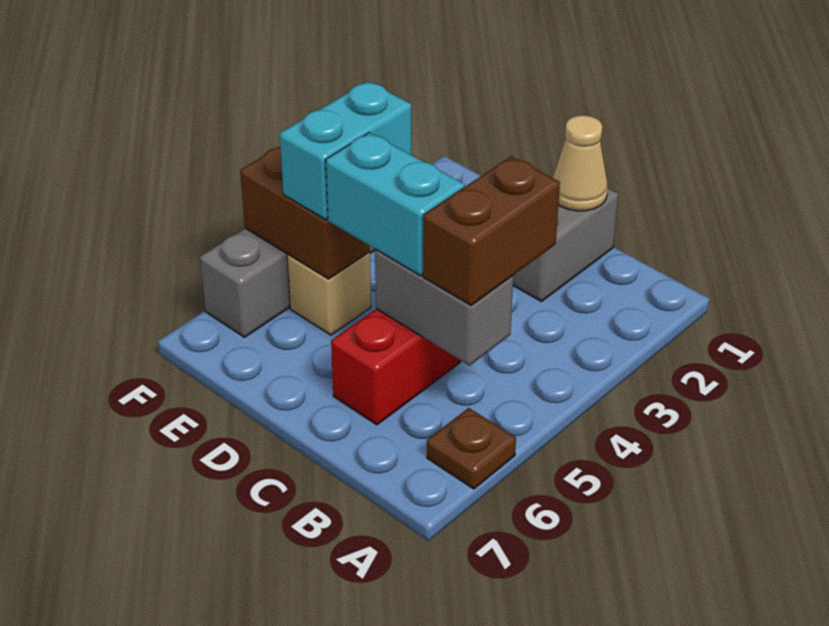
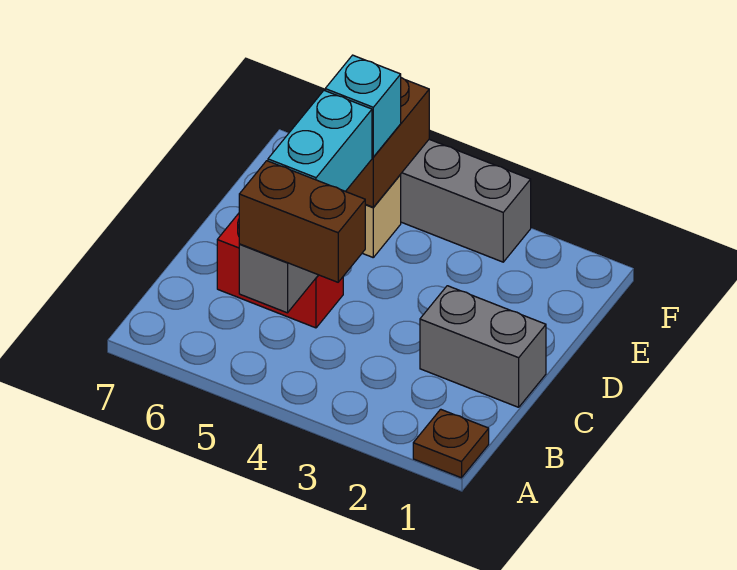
brown 1x1 plate [427,408,516,489] -> brown 1x1 plate moved to [413,409,489,478]
tan 1x1 cone [553,115,608,211] -> none
cyan 1x2 brick [280,81,411,220] -> cyan 1x1 brick [325,55,401,157]

